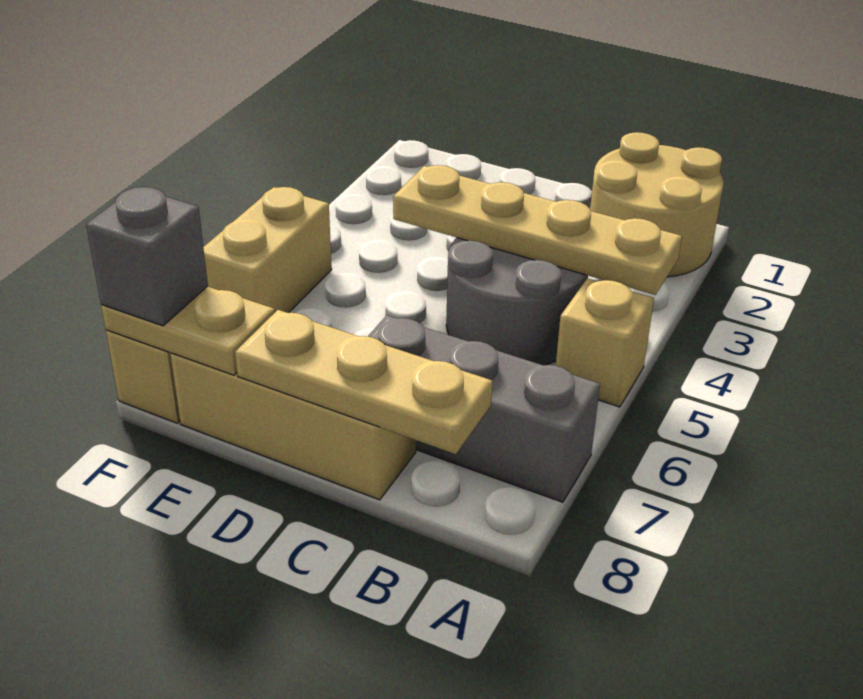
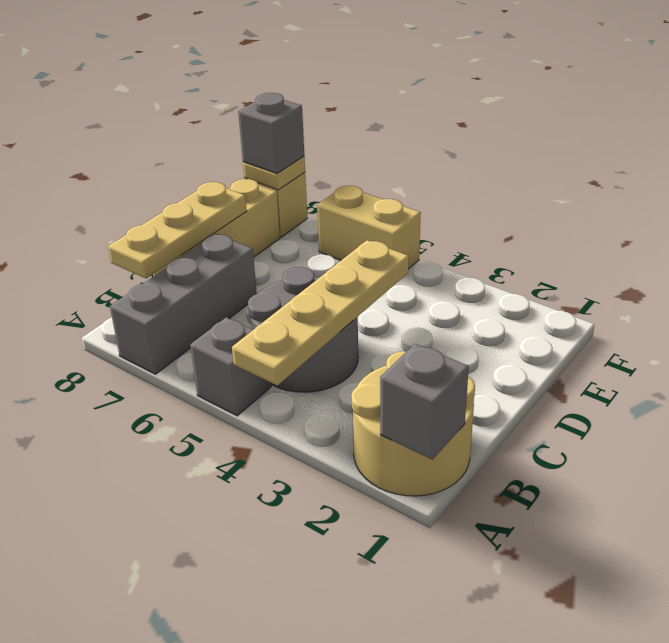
none -> grey 1x1 brick [380,344,469,459]
tan 1x1 brick [556,278,654,407] -> grey 1x1 brick [190,317,271,416]
tan 1x2 plate [101,286,275,375] -> tan 1x1 plate [243,156,305,190]

